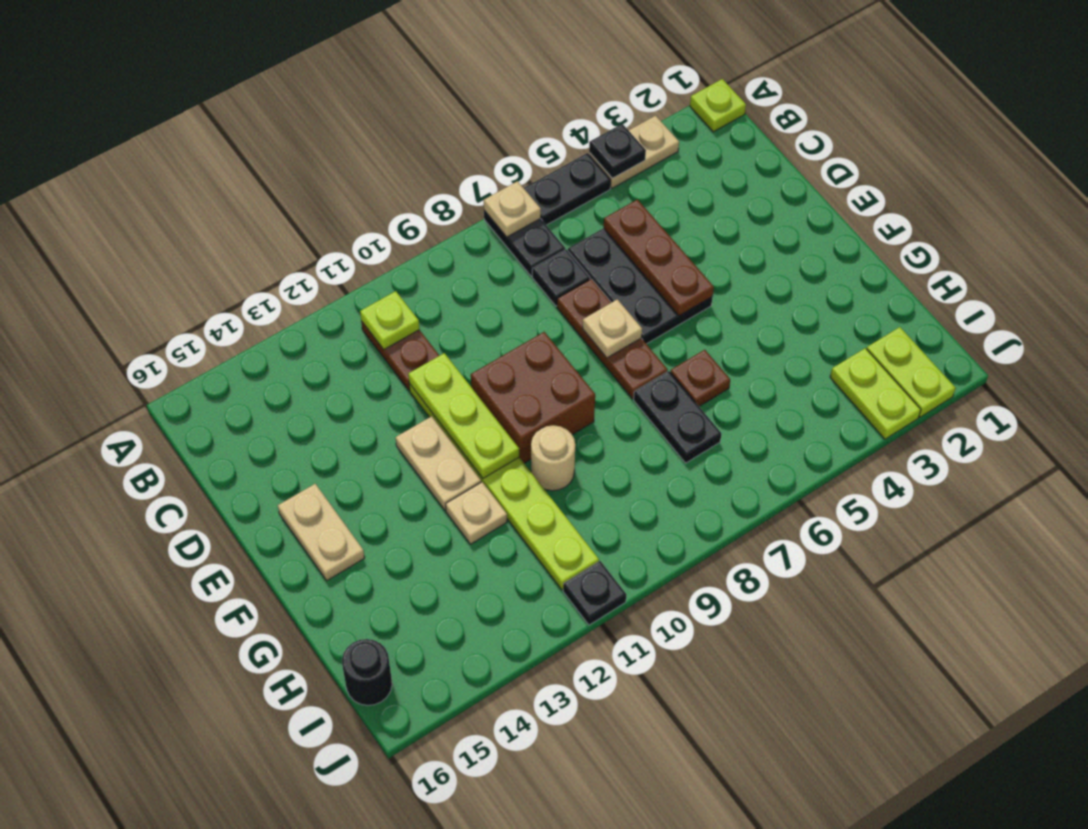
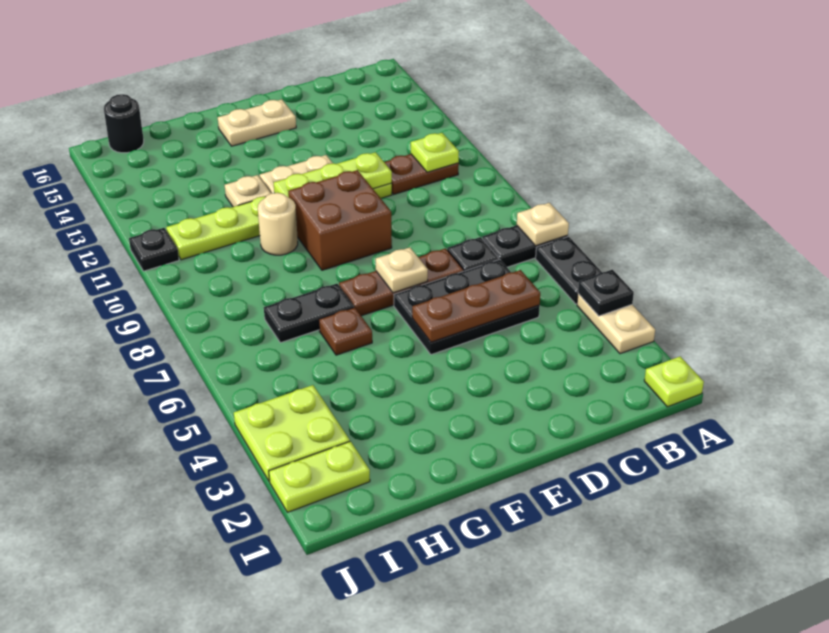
lime 1x2 plate [830,348,921,439] -> lime 2x2 plate [234,385,350,481]

